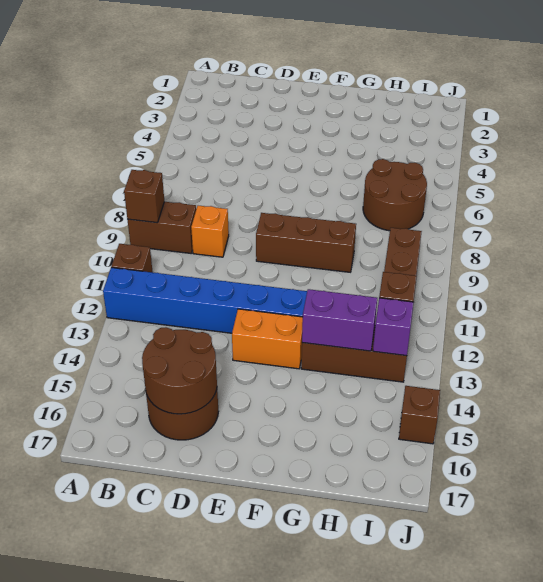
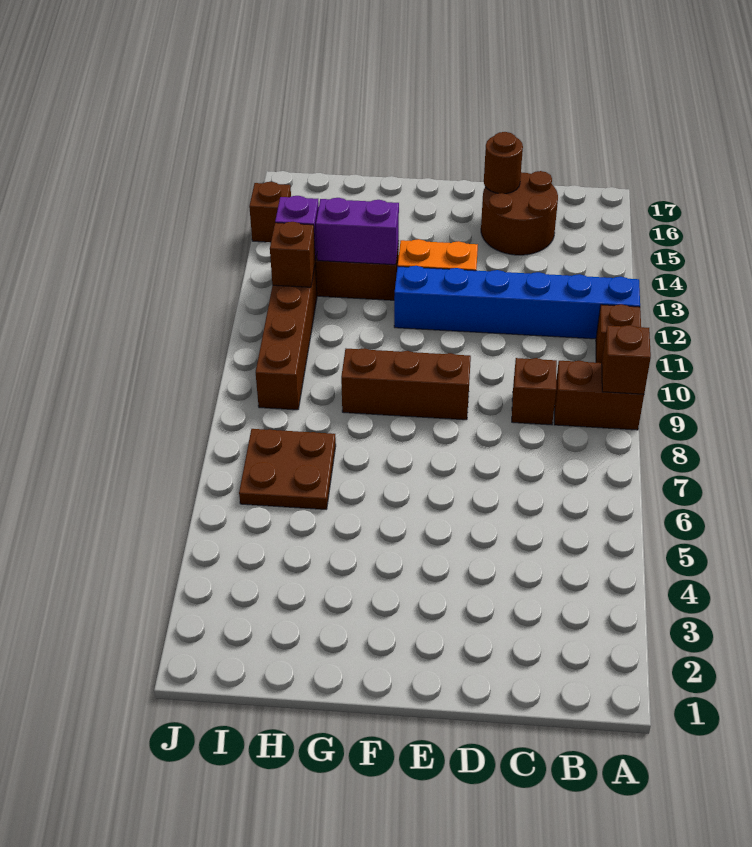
orange 1x1 brick [191,206,229,257] -> brown 1x1 brick [512,358,557,425]
brown 2x2 round brick [142,327,217,414] -> brown 1x1 round brick [484,132,523,194]
brown 2x2 round brick [363,159,427,231] -> brown 2x2 plate [239,429,336,509]

